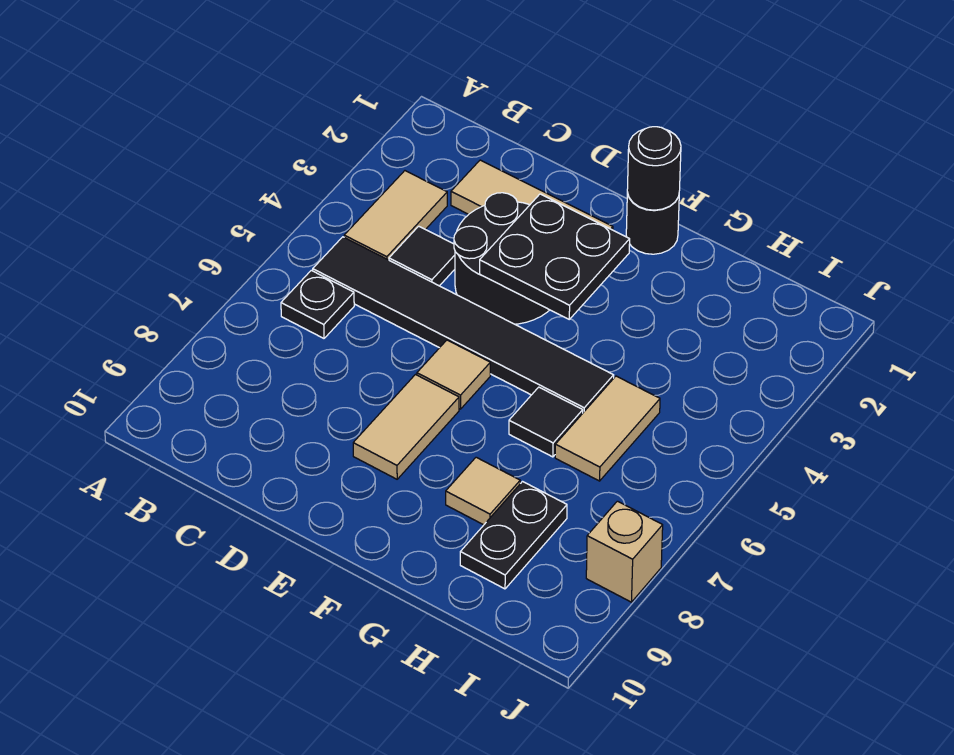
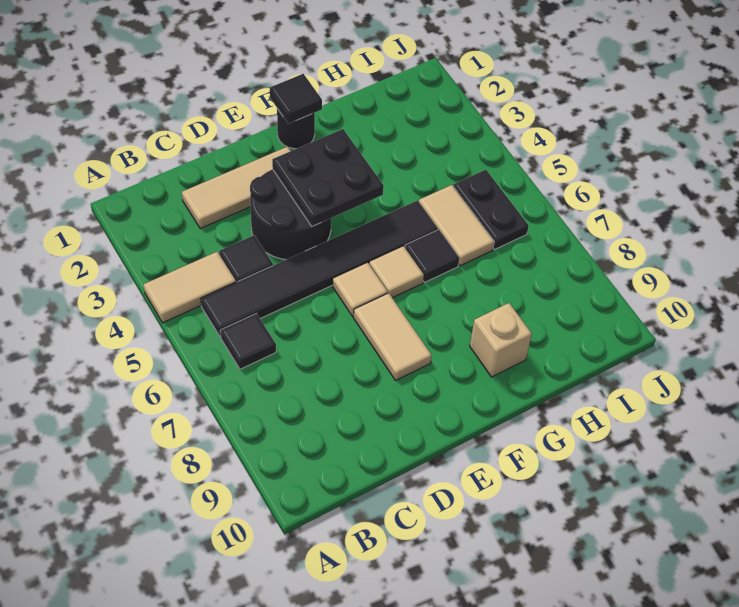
tan 1x2 tile [344,171,447,260] -> tan 1x2 tile turned to [144,252,236,323]
black 1x1 plate [281,270,354,338] -> black 1x1 tile [220,314,276,369]
black 1x1 round brick [627,127,681,210] -> black 1x1 tile [270,74,322,124]
tan 1x1 tile [446,457,520,525] -> tan 1x1 tile moved to [369,246,424,298]
black 1x2 plate [460,482,567,589] -> black 1x2 plate moved to [453,170,529,249]
tan 1x1 brick [586,501,663,602] -> tan 1x1 brick moved to [470,303,532,377]

